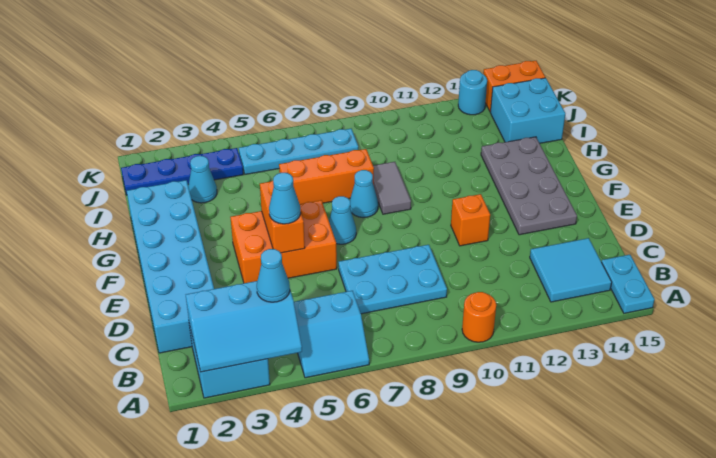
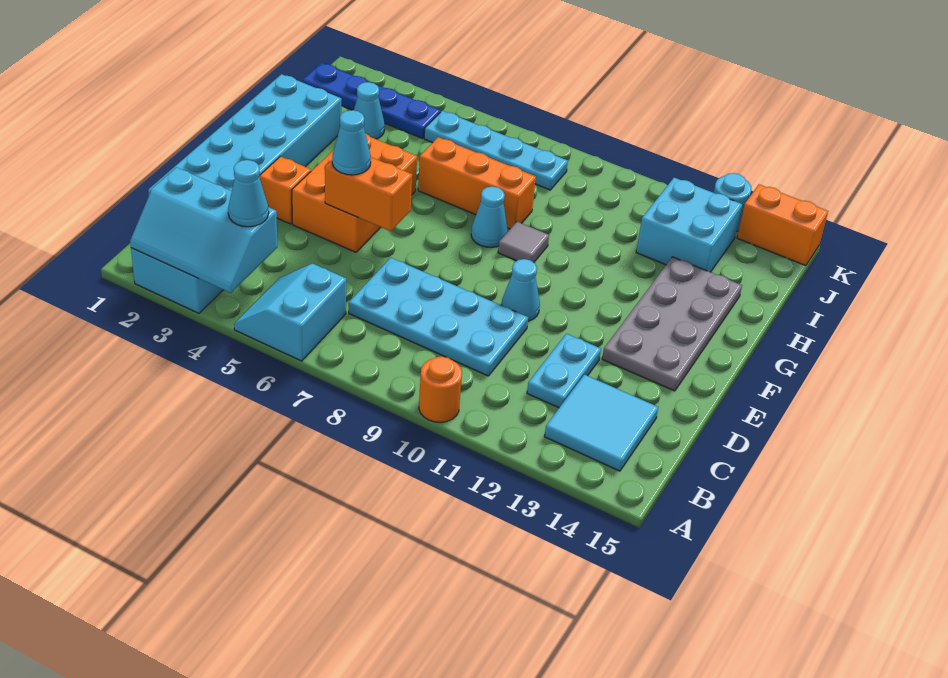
cyan 2x2 slope [294,291,369,378] -> cyan 2x2 slope turned to [234,264,346,361]
cyan 1x2 plate [602,255,655,313] -> cyan 1x2 plate moved to [527,334,601,408]
cyan 2x3 plate [339,245,447,314] -> cyan 2x4 plate [349,258,528,376]
orange 2x3 brick [230,200,337,283] -> orange 2x3 brick turned to [292,133,417,252]
orange 1x2 brick [260,181,305,253] -> orange 1x2 brick turned to [325,157,412,231]
orange 1x1 brick [451,194,490,246] -> orange 1x1 brick moved to [259,156,311,224]
cyan 1x1 cone [329,196,356,244] -> cyan 1x1 cone moved to [502,259,540,321]
grey 1x2 tile [373,162,411,214] -> grey 1x1 tile [498,222,549,262]
cyan 2x2 brick [490,78,565,143] -> cyan 2x2 brick moved to [636,178,742,272]

